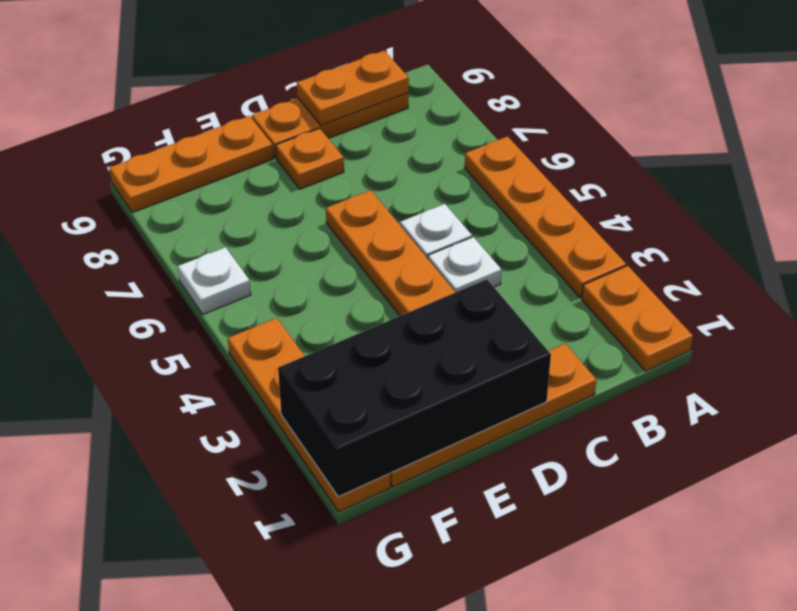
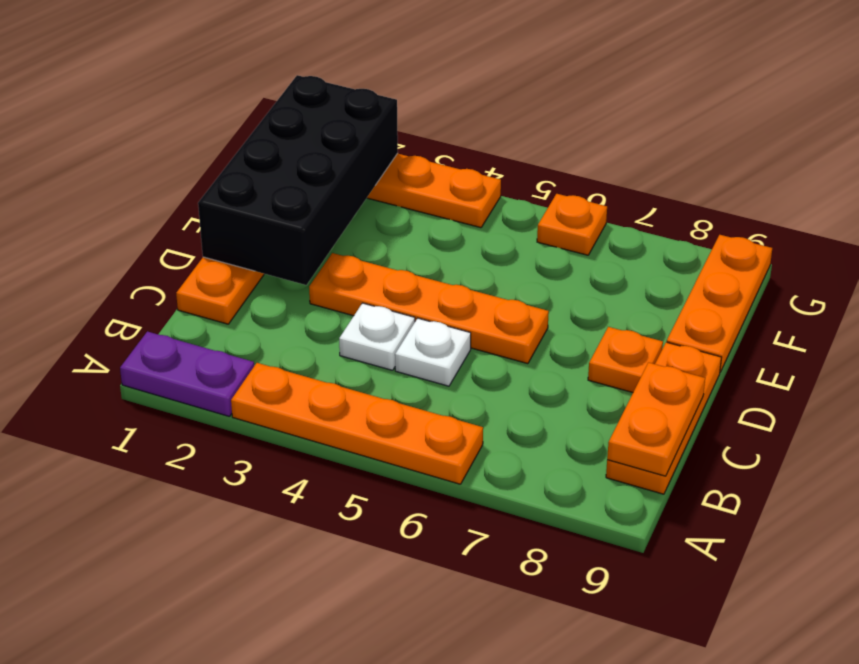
orange 1x2 plate [582,266,693,371] -> purple 1x2 plate [120,331,254,417]
white 1x1 plate [178,247,251,314] -> orange 1x1 plate [537,194,607,255]

